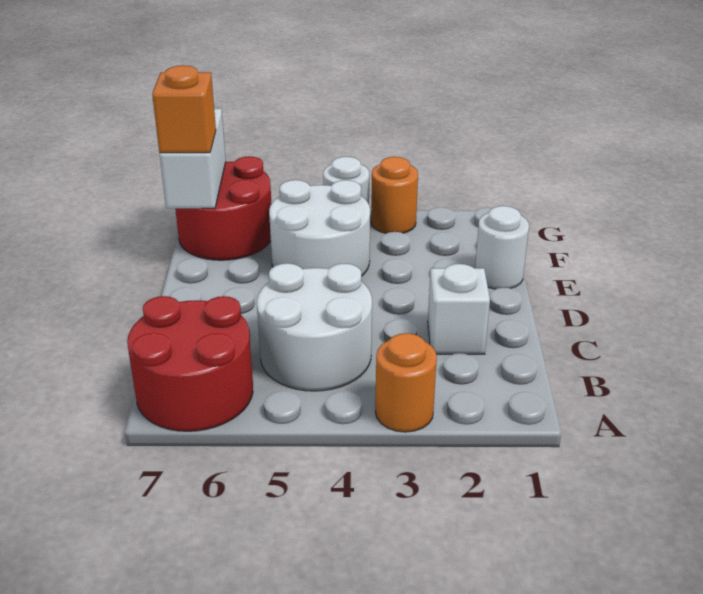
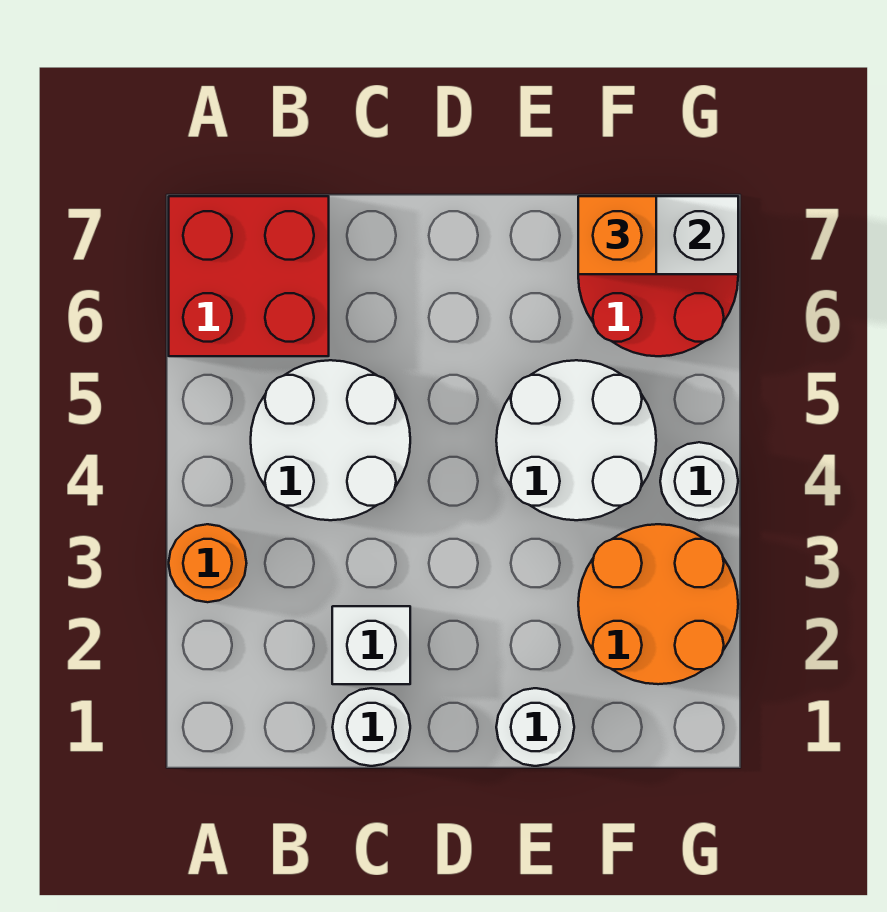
red 2x2 round brick [127,296,253,431] -> red 2x2 brick [169,196,329,356]
none -> white 1x1 round brick [332,688,410,766]
orange 1x1 round brick [371,157,418,233] -> orange 2x2 round brick [578,524,738,684]

